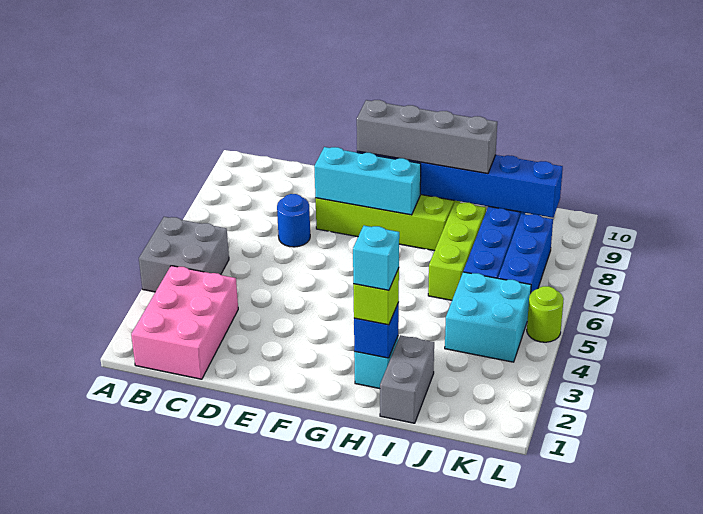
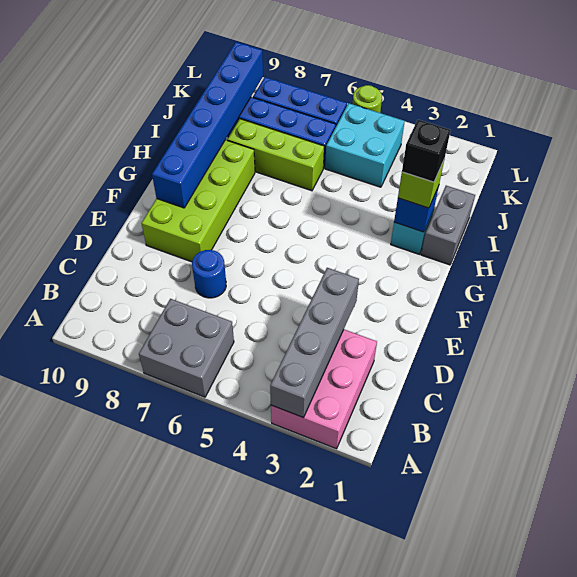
grey 2x2 brick [139,217,229,292] -> grey 2x2 brick moved to [139,299,234,397]
pink 2x3 brick [131,266,238,379] -> pink 2x3 brick turned to [271,329,377,449]
cyan 1x3 brick [314,147,421,215] -> none
grey 1x4 brick [357,100,497,174] -> grey 1x4 brick moved to [270,268,359,418]
cyan 1x1 brick [353,226,399,290] -> black 1x1 brick [402,120,450,182]
grey 1x2 brick [380,335,434,423] -> grey 1x2 brick turned to [421,186,475,265]

